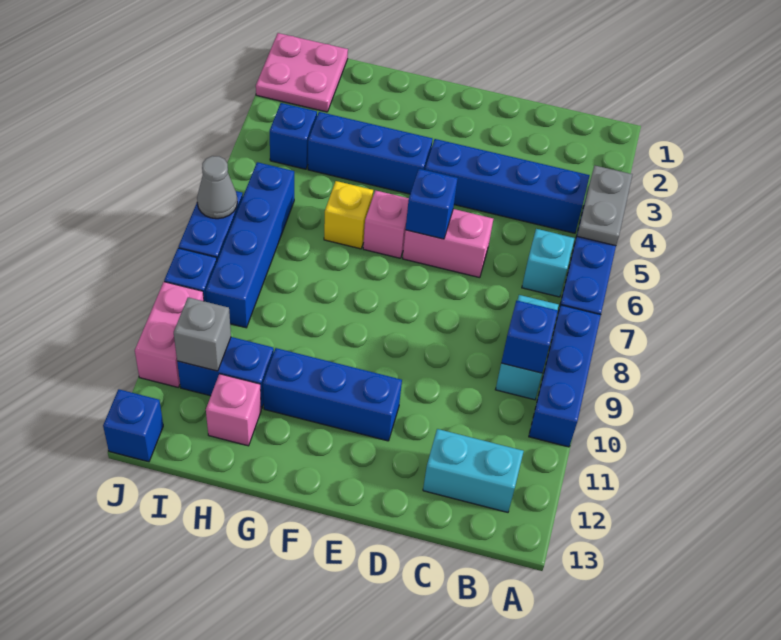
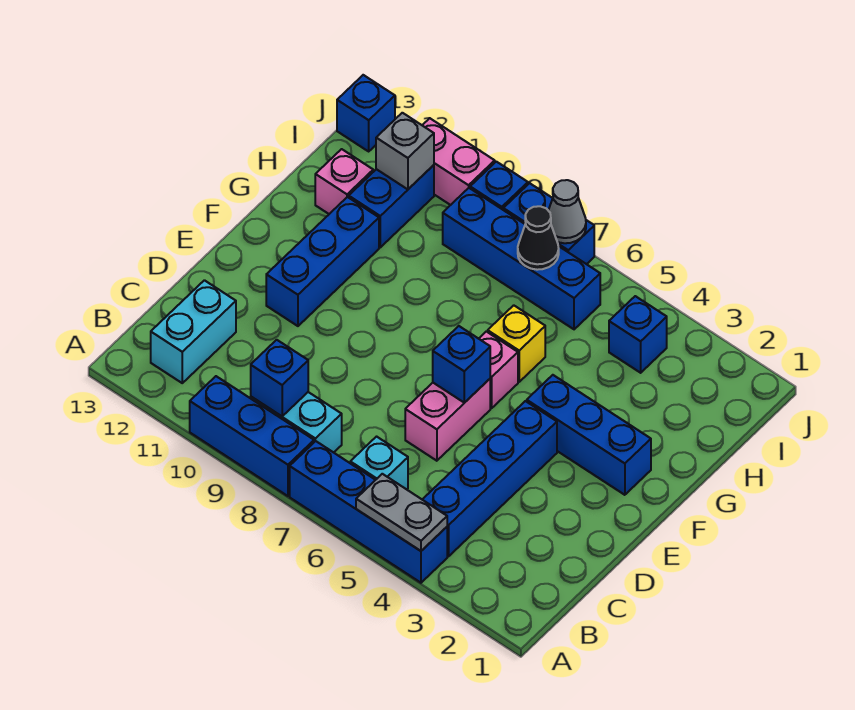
blue 1x3 brick [308,112,433,194] -> blue 1x3 brick turned to [527,375,651,495]
pink 2x2 plate [256,33,348,112] -> none
none -> black 1x1 cone [518,206,559,270]

